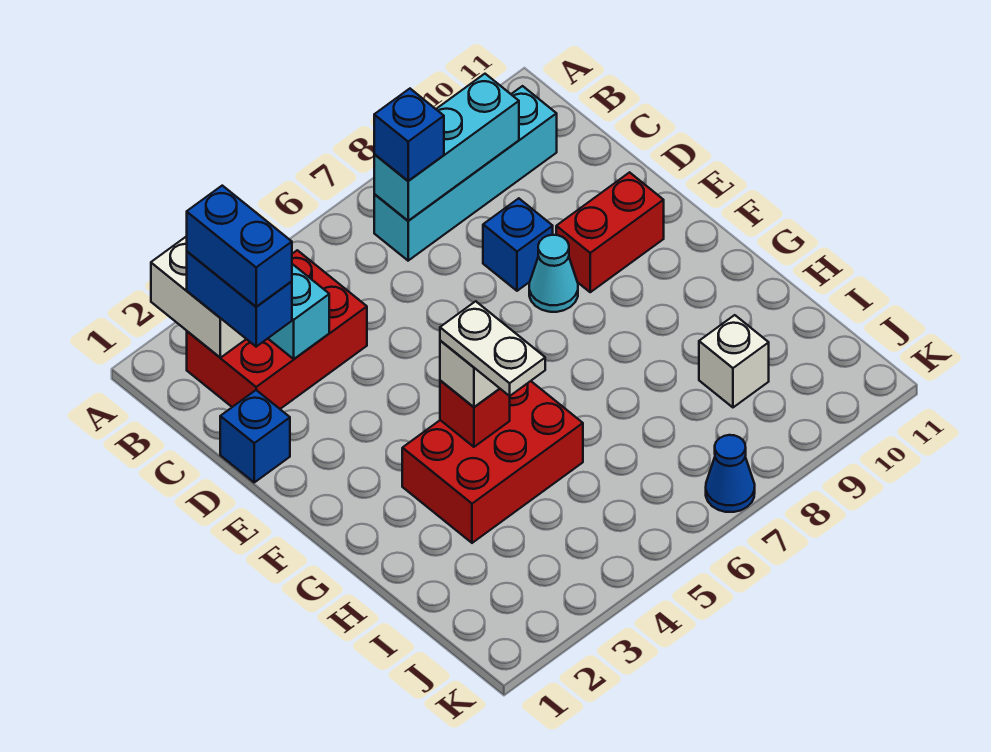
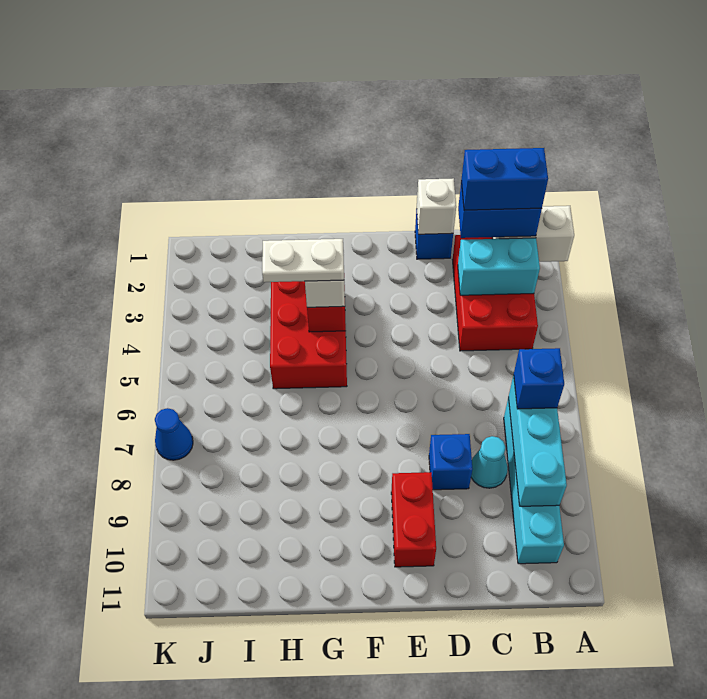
cyan 1x1 cone [529,235,578,312] -> cyan 1x1 cone moved to [471,436,508,488]
white 1x1 brick [699,315,769,407] -> white 1x1 brick moved to [417,178,456,234]

